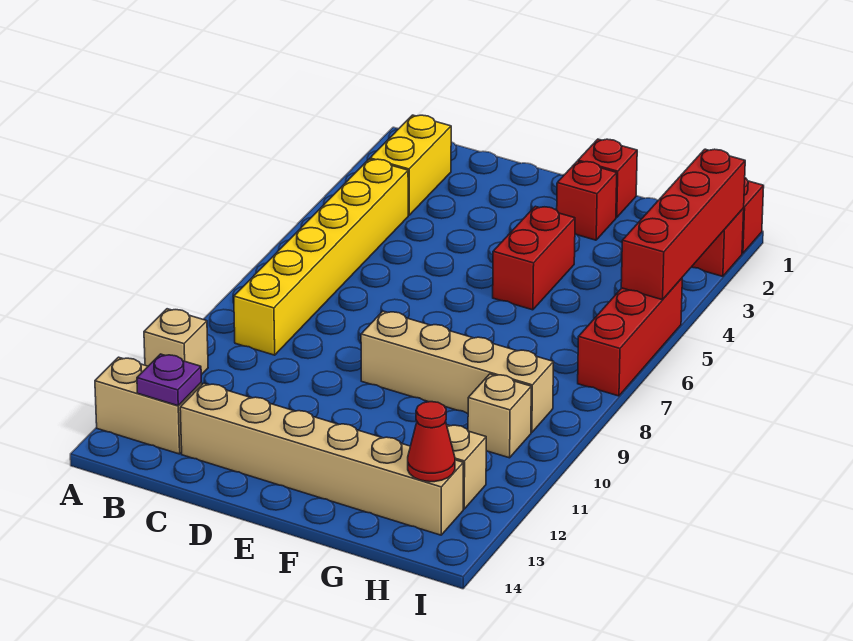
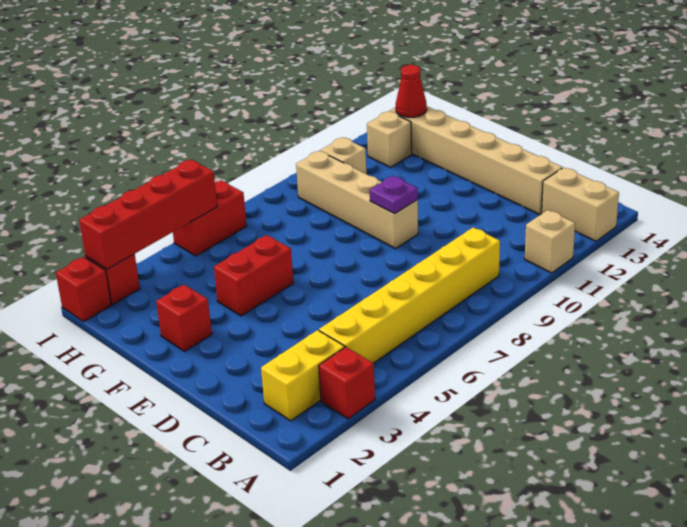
purple 1x1 plate [137,354,201,406] -> purple 1x1 plate moved to [370,176,418,213]
red 1x1 brick [578,139,637,218] -> red 1x1 brick moved to [319,347,375,419]
red 1x3 brick [578,278,682,396] -> red 1x2 brick [173,180,247,256]

